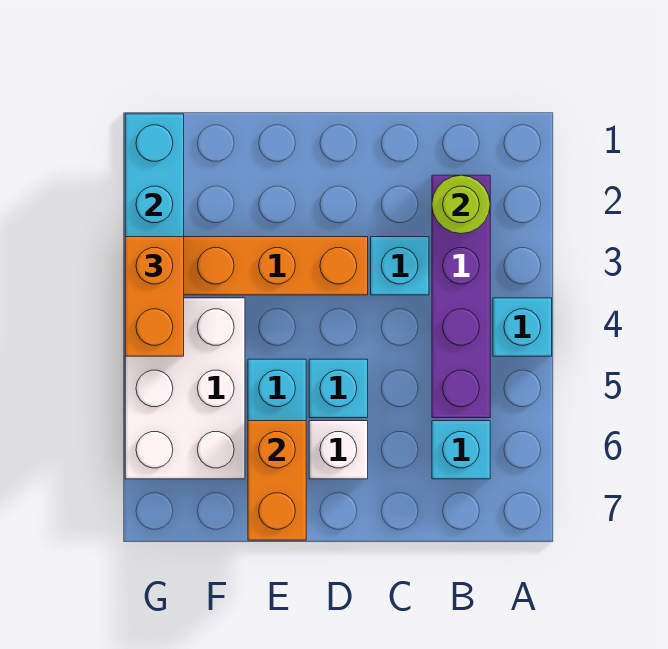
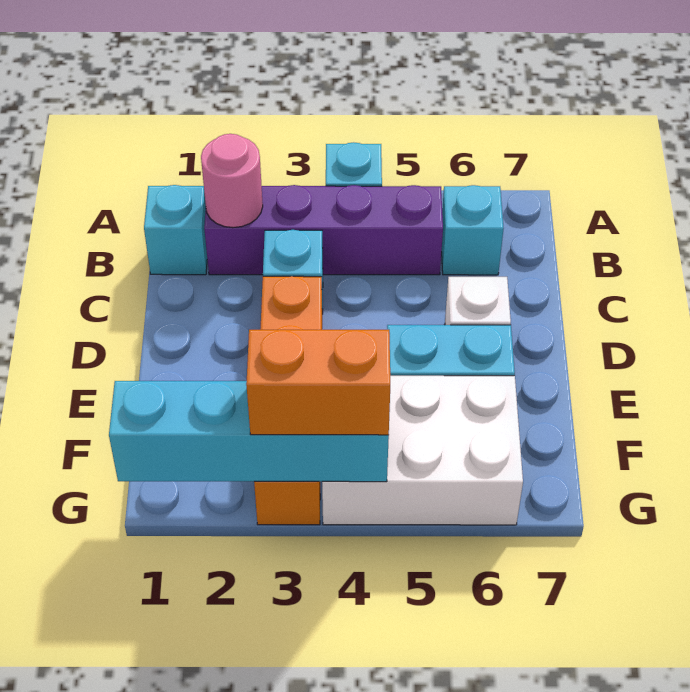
lime 1x1 round brick [432,175,490,234] -> pink 1x1 round brick [201,134,263,228]
cyan 1x1 brick [309,359,368,418] -> cyan 1x1 brick moved to [144,185,207,275]
orange 1x2 brick [248,421,306,540] -> none

